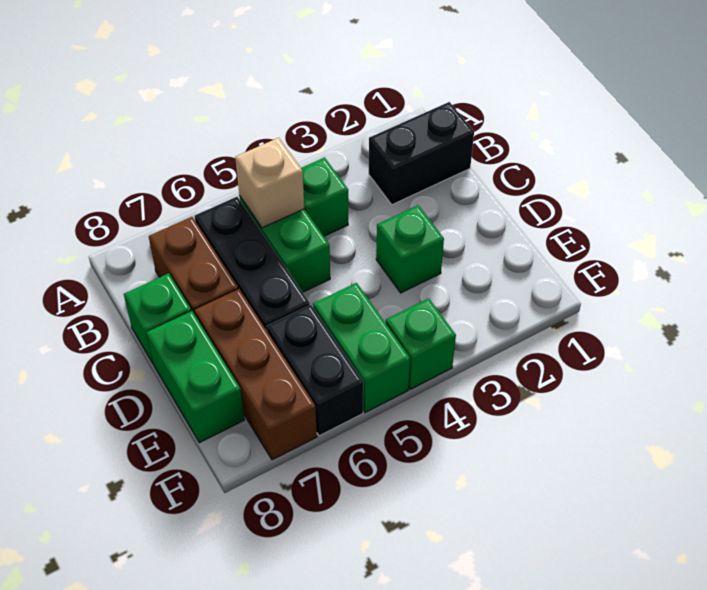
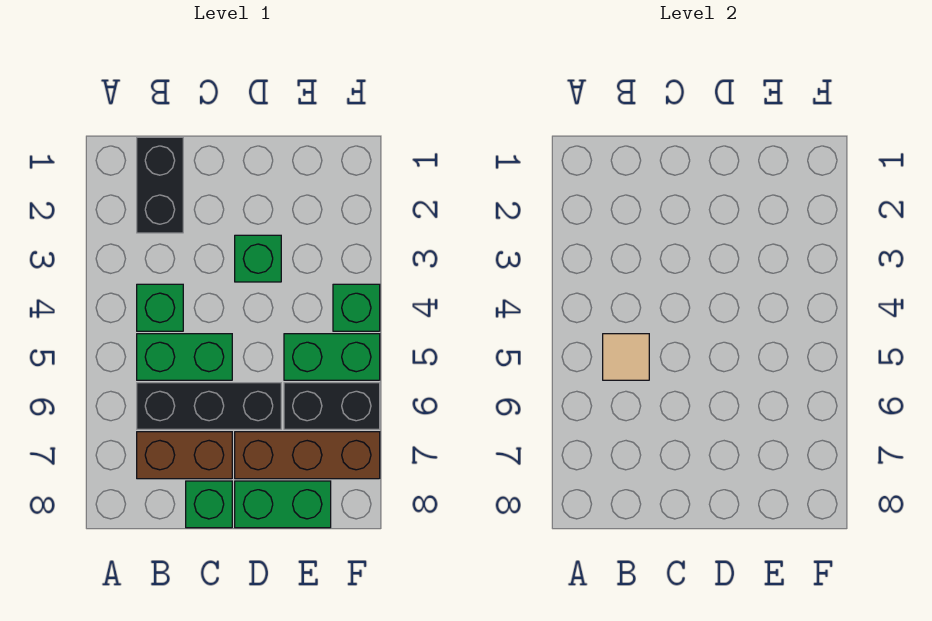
tan 1x1 brick [235,138,304,228] -> tan 1x1 tile [603,334,649,380]

